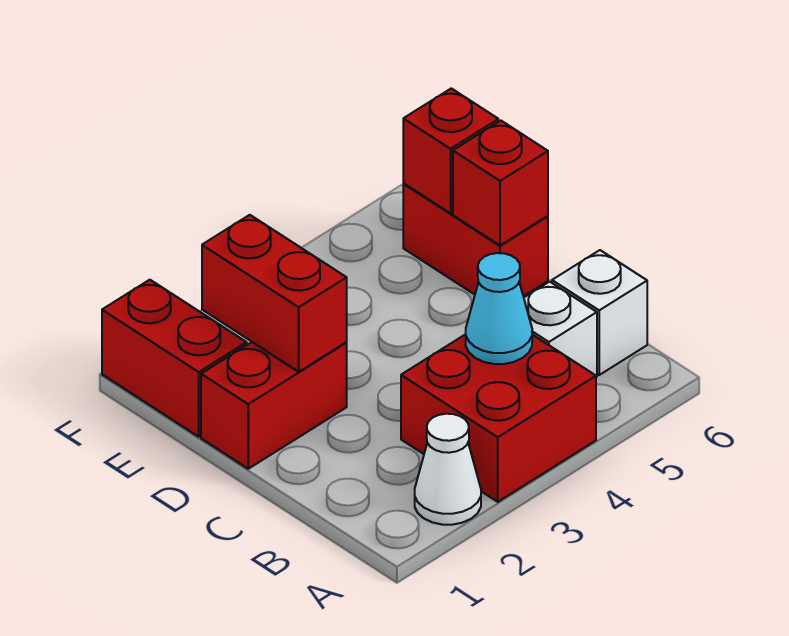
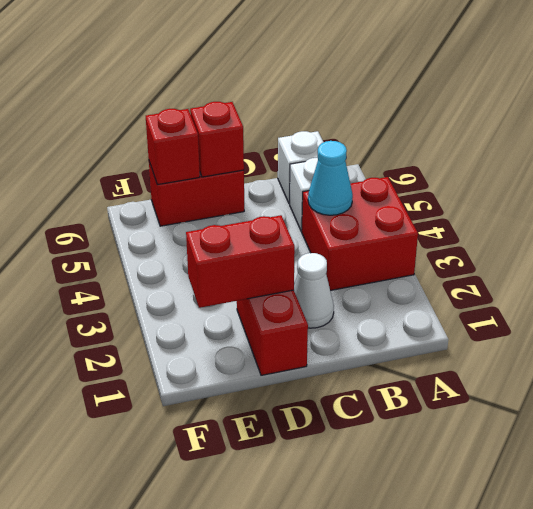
white 1x1 cone [415,414,481,525] -> white 1x1 cone moved to [294,253,334,328]
red 1x2 brick [102,280,247,437] -> none

